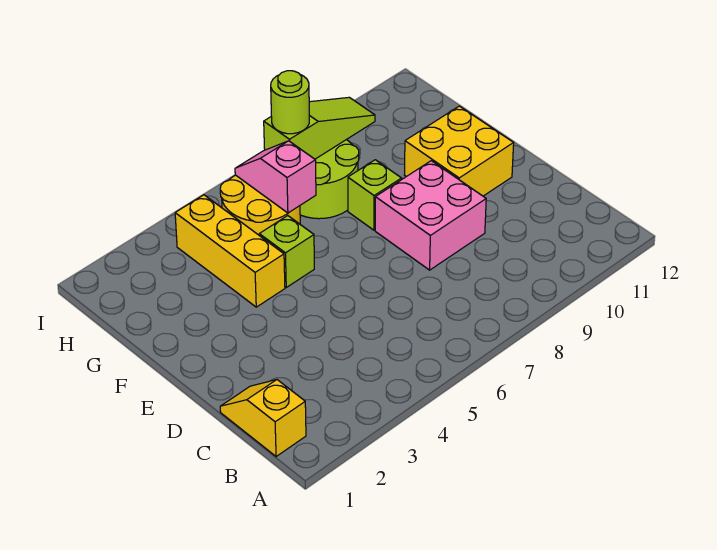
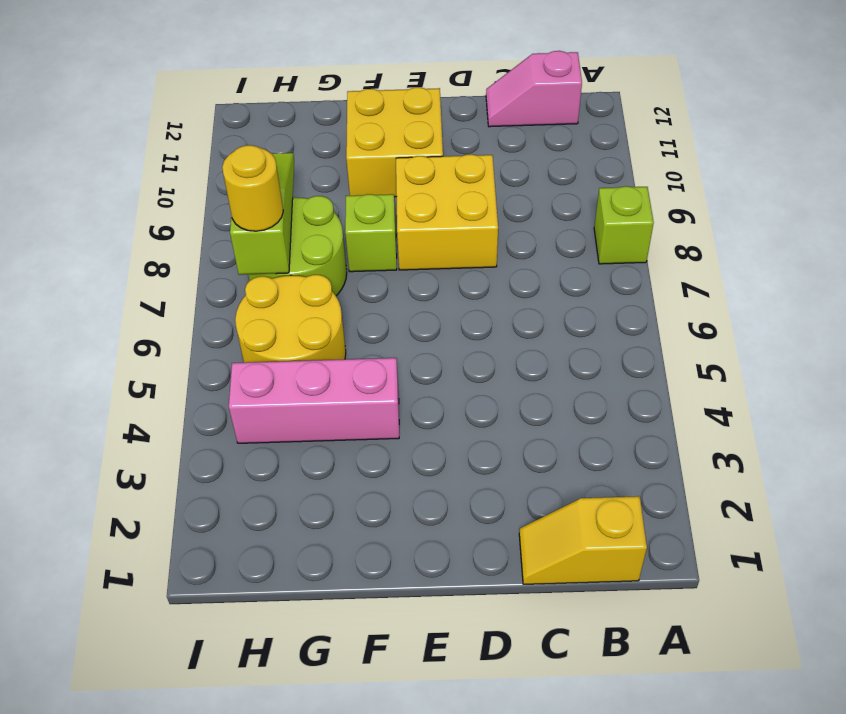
pink 2x2 brick [375,161,486,270] -> yellow 2x2 brick [396,154,498,270]
yellow 1x3 brick [175,195,285,307] -> pink 1x3 brick [229,358,399,443]
lime 1x1 brick [259,216,314,287] -> lime 1x1 brick moved to [594,186,654,264]
pink 1x2 slope [235,141,316,213] -> pink 1x2 slope moved to [486,51,582,127]
lime 1x1 round brick [271,71,309,134] -> yellow 1x1 round brick [222,145,283,231]

